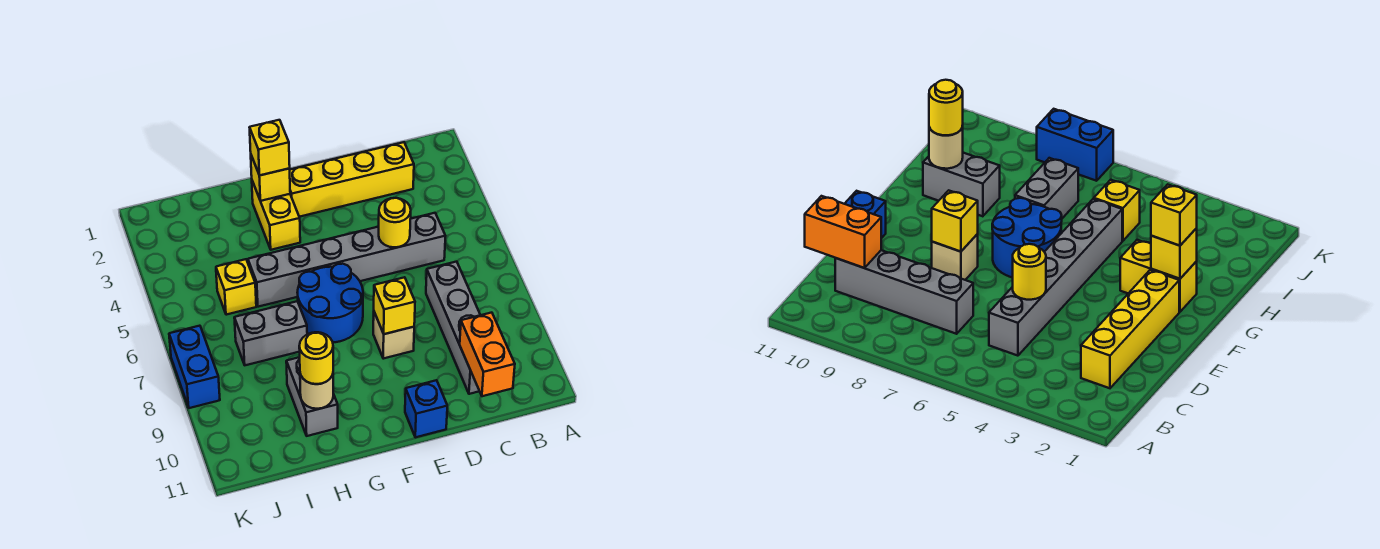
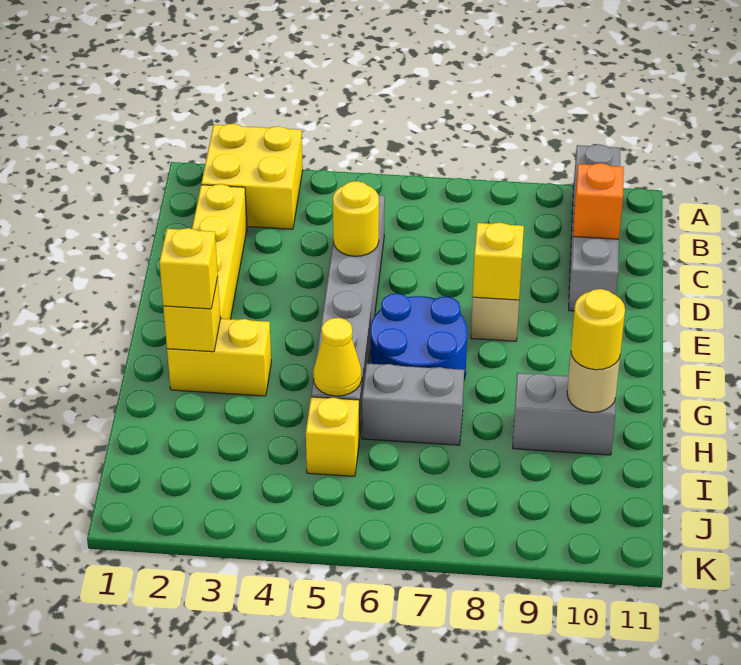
none -> yellow 2x2 brick [201,124,303,229]
grey 1x4 brick [426,262,480,394] -> grey 1x4 brick turned to [569,144,620,311]
orange 1x2 brick [460,313,515,396] -> orange 1x1 brick [573,163,624,239]
blue 1x1 brick [405,380,447,437] -> none
none -> yellow 1x1 cone [313,318,362,396]
grey 1x2 brick [234,301,307,365] -> grey 1x2 brick turned to [362,363,464,445]
blue 1x2 brick [169,326,220,408] -> none

